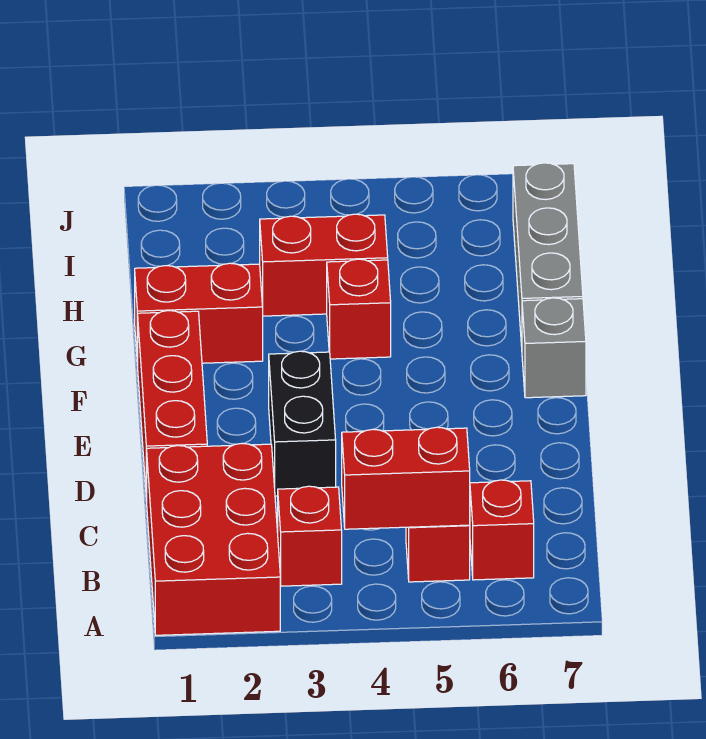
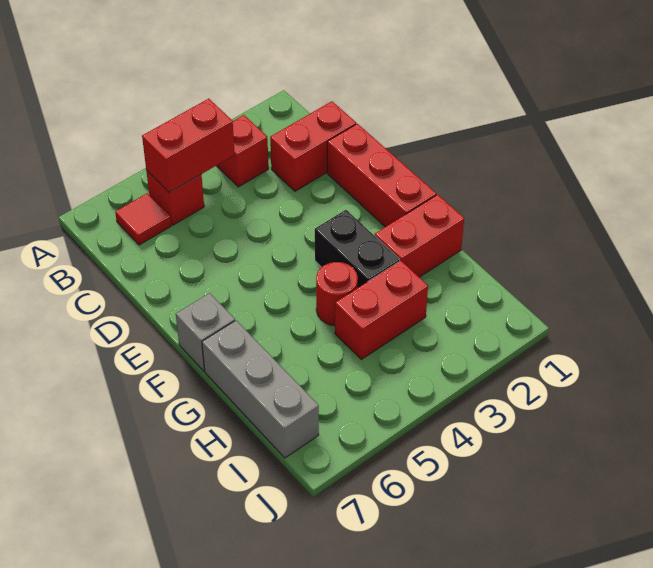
red 2x3 brick [147,443,280,635] -> red 1x2 brick [270,101,356,191]
red 1x1 brick [470,480,534,580] -> red 1x1 tile [115,193,171,245]
black 1x2 brick [269,351,336,496] -> black 1x2 brick moved to [315,210,400,288]
red 1x1 brick [327,259,391,359] -> red 1x1 round brick [316,262,358,326]

